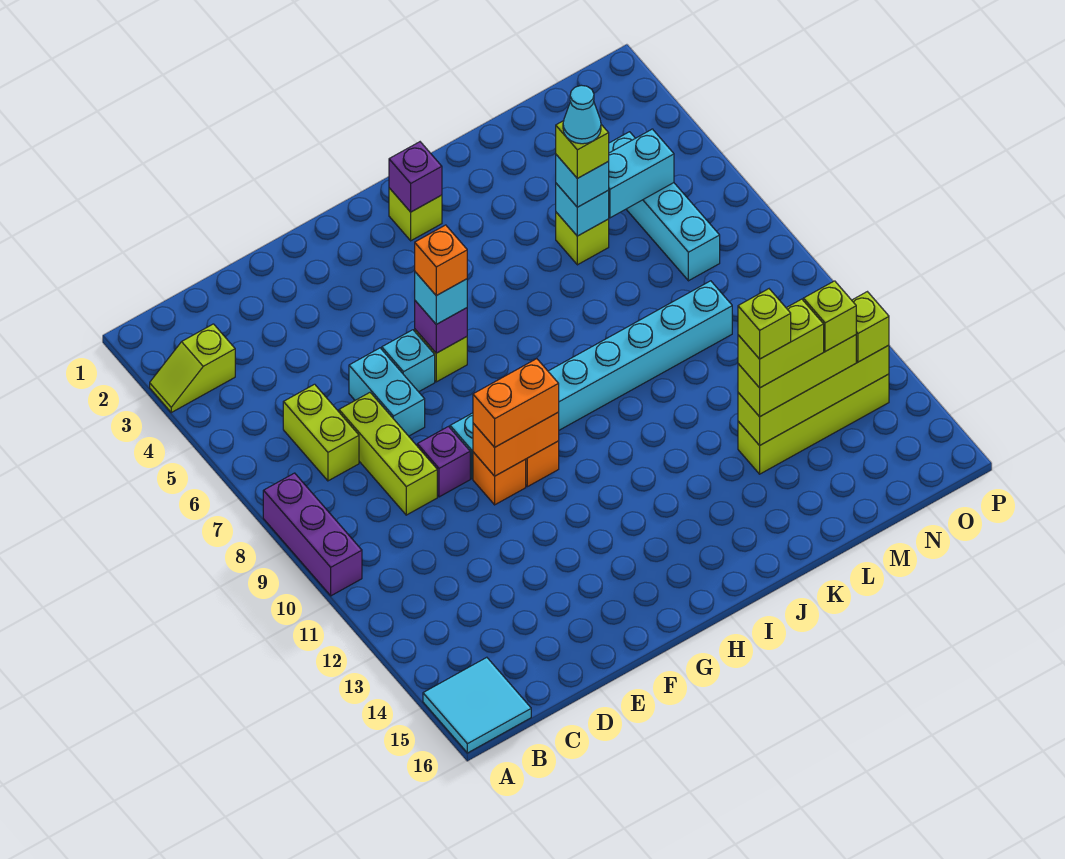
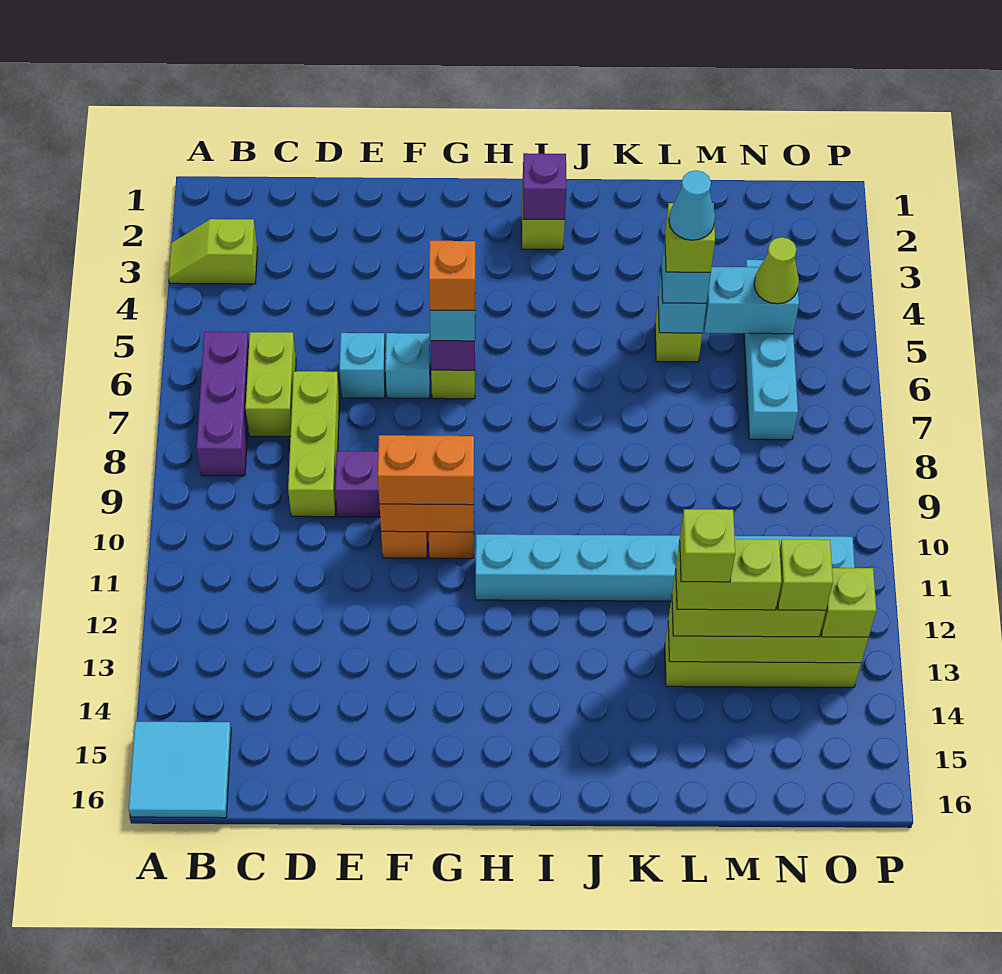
purple 1x3 brick [263,473,362,596] -> purple 1x3 brick moved to [197,332,249,476]
cyan 1x2 brick [349,348,425,436] -> cyan 1x1 brick [340,333,386,398]
cyan 1x8 brick [450,281,732,479] -> cyan 1x8 brick moved to [476,534,855,601]
none -> lime 1x1 cone [754,237,799,304]

